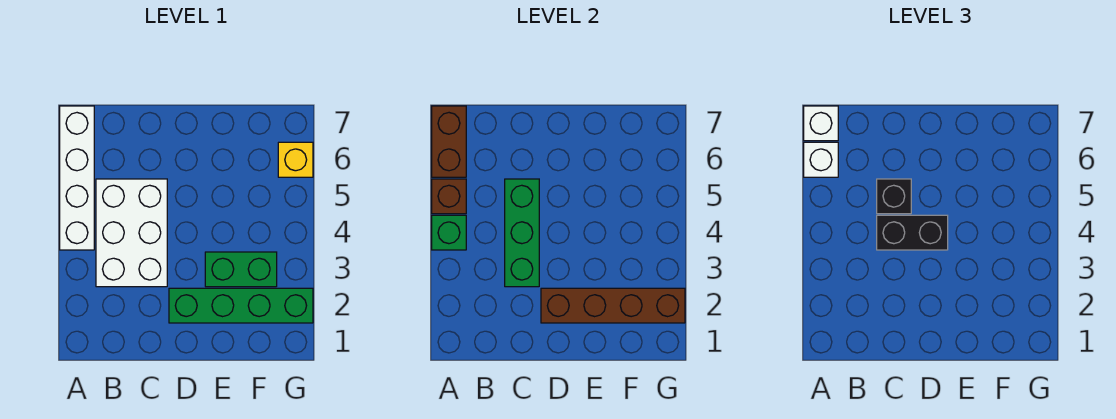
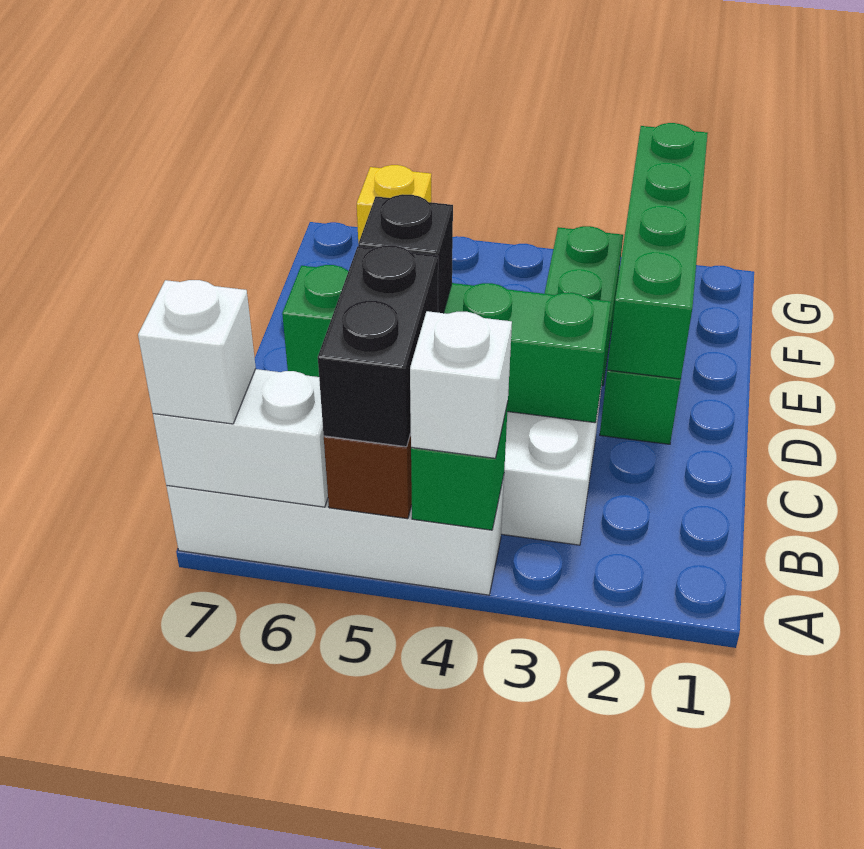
brown 1x2 brick [432,106,466,177] -> white 1x2 brick [153,369,328,507]
white 1x1 brick [804,142,838,177] -> white 1x1 brick moved to [410,311,512,458]
green 1x3 brick [505,179,539,287] -> green 1x4 brick [282,265,611,423]
black 1x2 brick [877,215,948,250] -> black 1x2 brick moved to [318,245,438,447]
brown 1x4 brick [541,288,685,323] -> green 1x4 brick [607,123,708,379]

